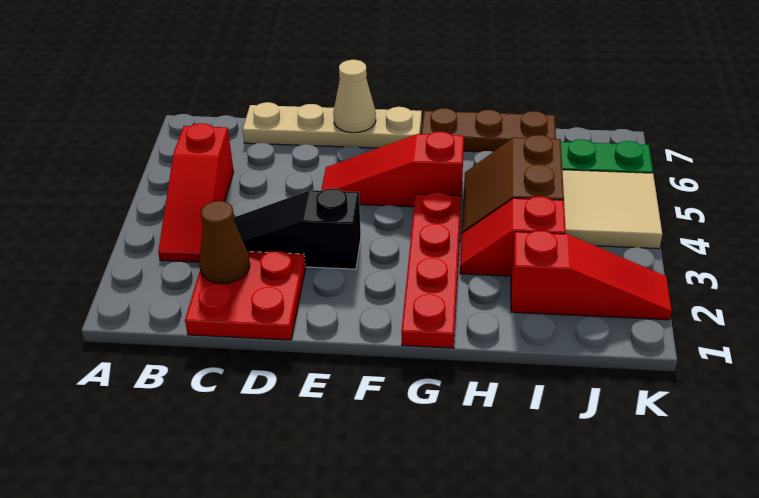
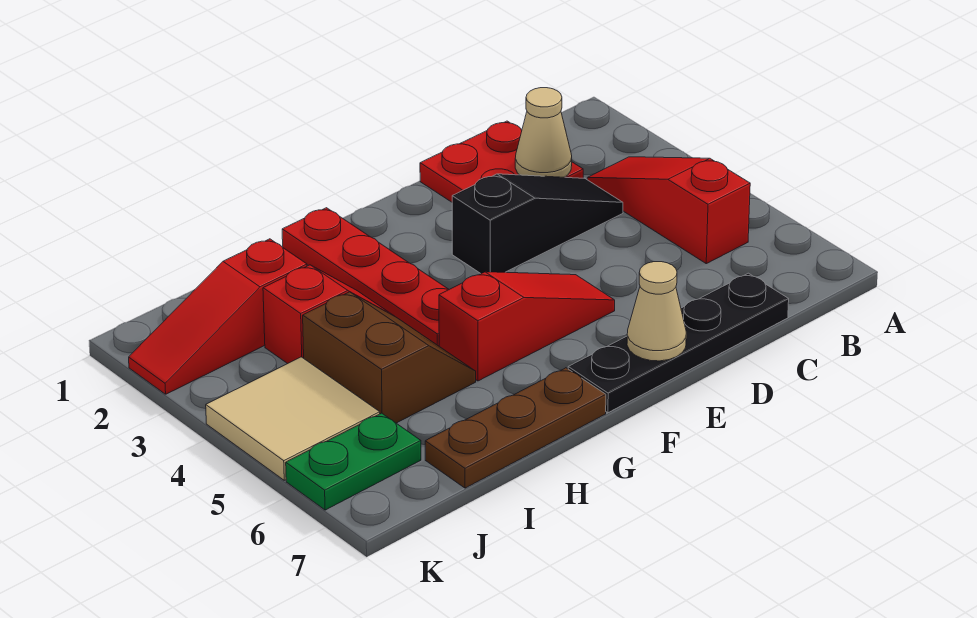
brown 1x1 cone [199,201,250,284] -> tan 1x1 cone [515,88,572,177]
tan 1x4 plate [243,102,422,148] -> black 1x4 plate [568,273,789,413]

